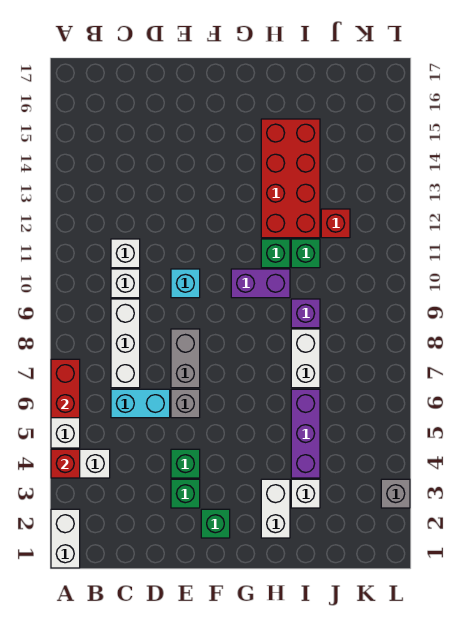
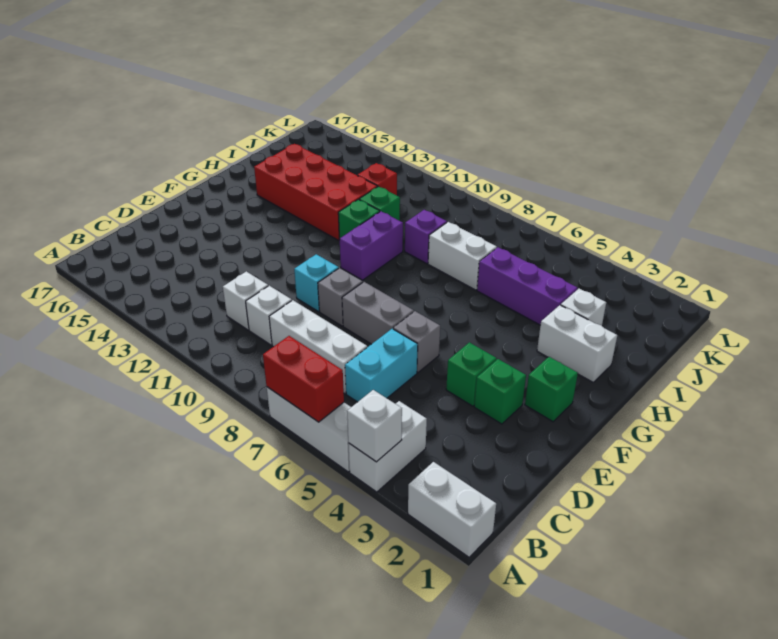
red 1x1 brick [51,449,80,478] -> white 1x1 brick [347,390,402,462]
grey 1x1 brick [381,479,410,508] -> grey 1x1 brick moved to [318,268,363,326]

